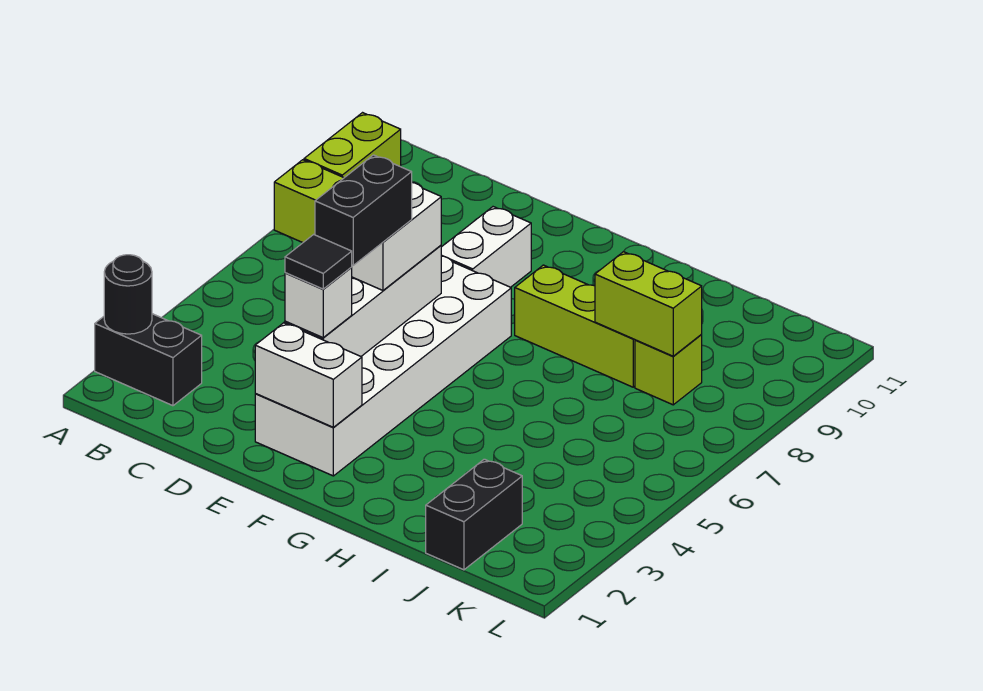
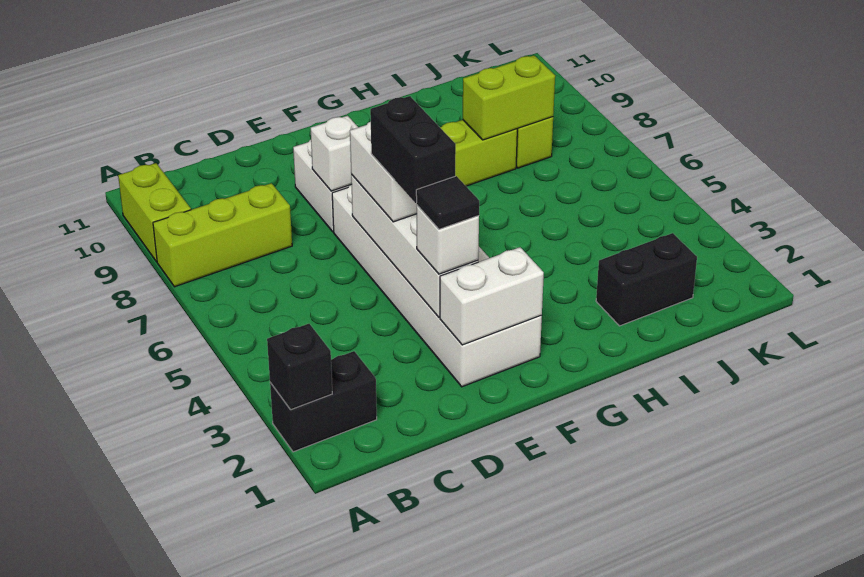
black 1x1 round brick [104,255,152,334] -> black 1x1 brick [267,324,332,410]
none -> white 1x1 brick [311,116,358,191]
black 1x2 brick [426,459,522,570] -> black 1x2 brick turned to [596,233,697,326]

